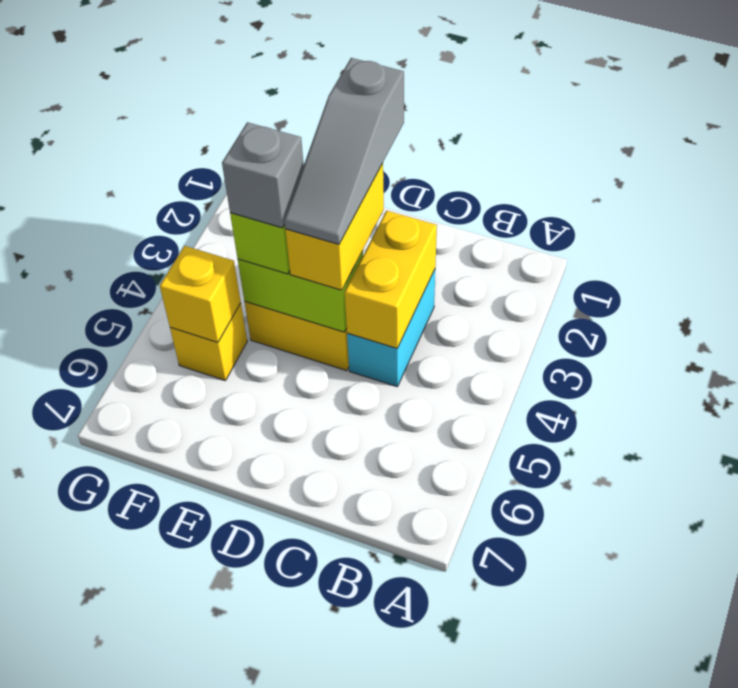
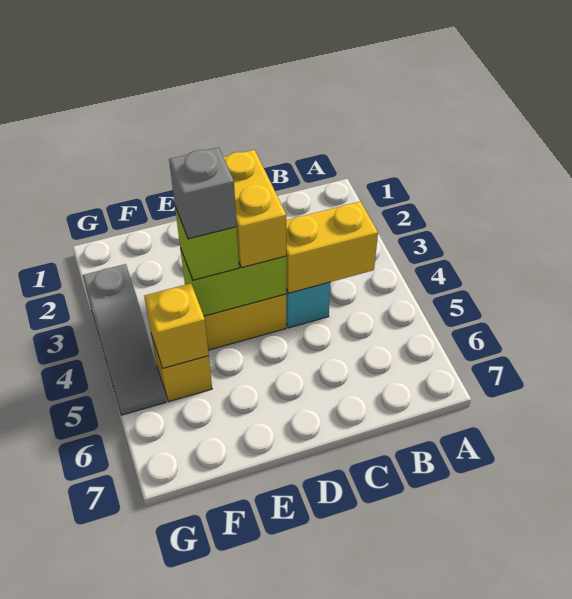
yellow 1x2 brick [345,211,437,349] -> yellow 1x2 brick turned to [286,201,378,293]
grey 1x3 slope [284,58,404,244] -> grey 1x3 slope moved to [83,264,166,415]

